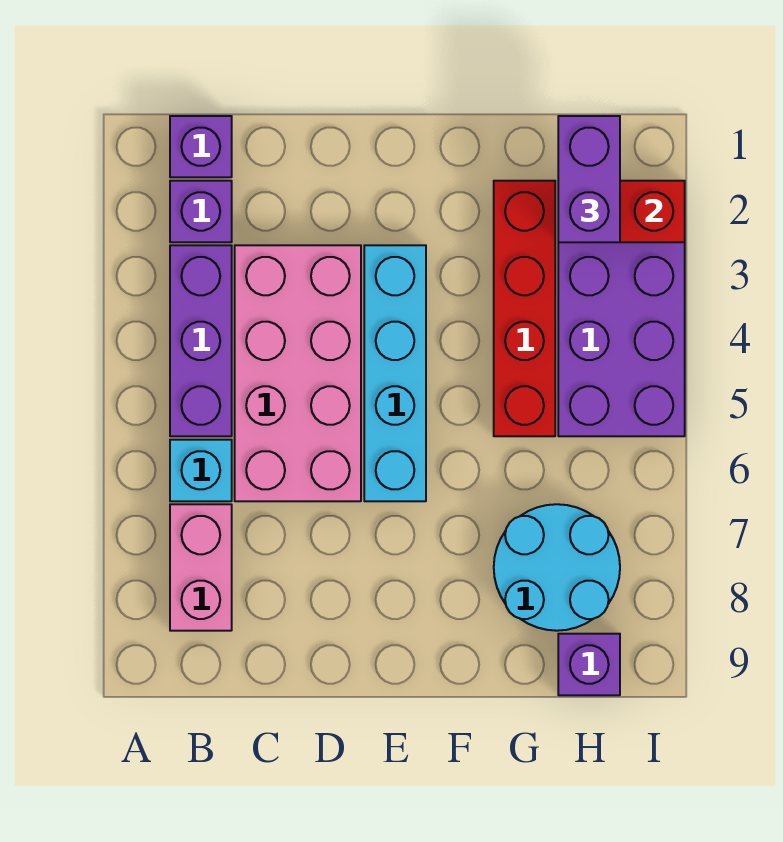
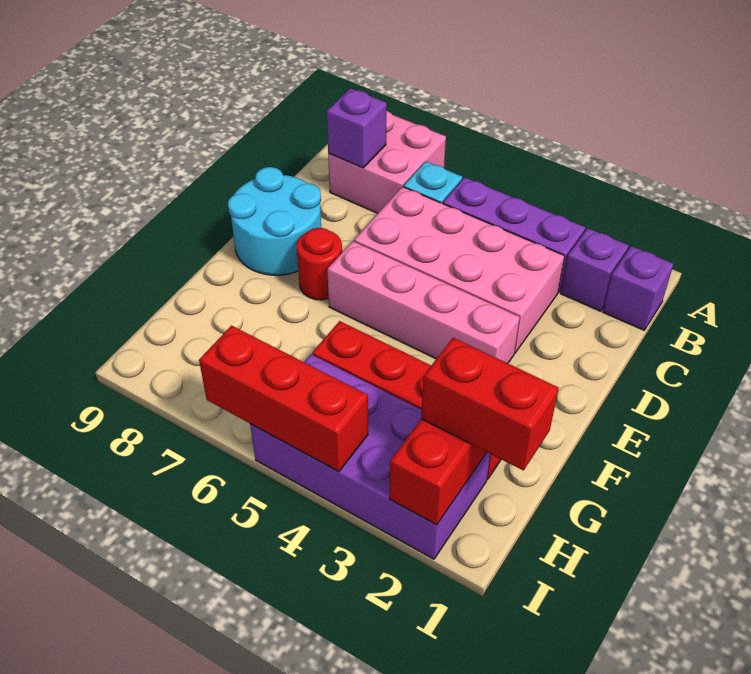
pink 1x2 brick [170,504,232,631] -> pink 2x2 brick [328,111,446,213]
cyan 1x4 brick [364,245,426,501] -> pink 1x4 brick [327,241,520,363]
none -> red 1x1 round brick [297,228,342,300]
cyan 2x2 round brick [494,504,620,631] -> cyan 2x2 round brick moved to [228,167,321,275]
purple 1x2 brick [558,116,620,242] -> red 1x2 brick [421,338,559,470]
purple 1x1 brick [558,634,620,695] -> purple 1x1 brick moved to [326,88,387,168]
none -> red 1x3 brick [199,326,368,471]

